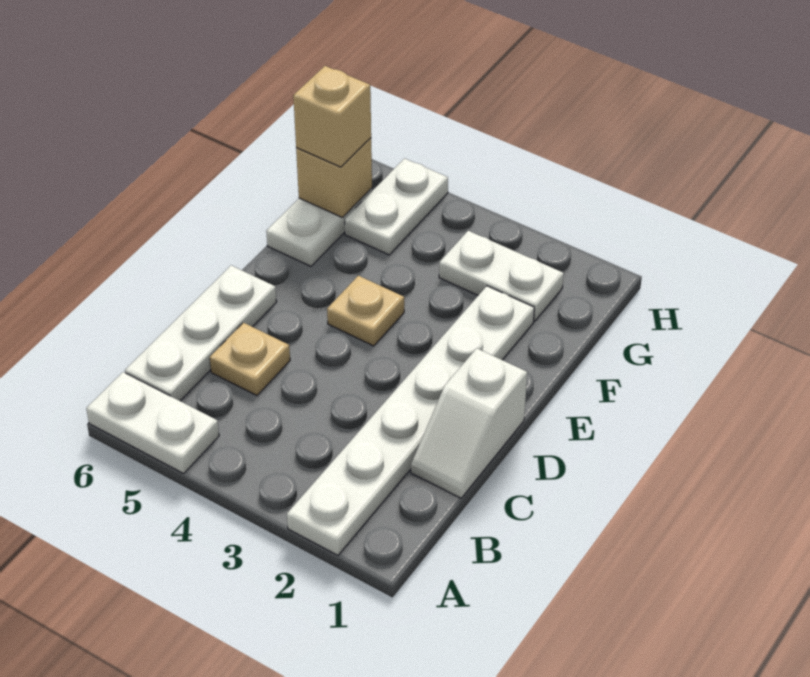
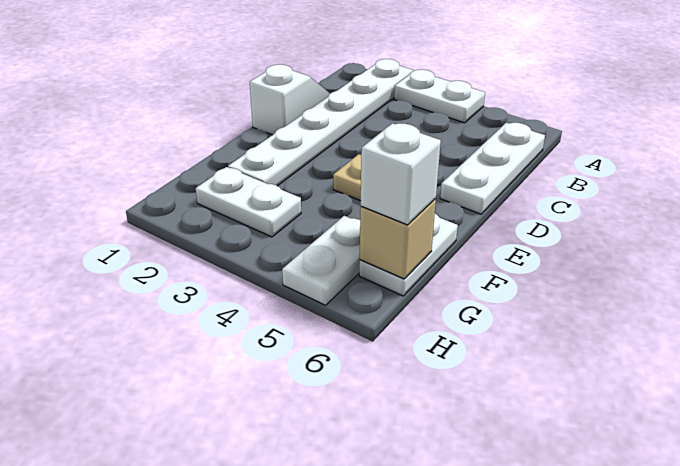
white 1x2 plate [86,372,219,474] -> white 1x2 plate moved to [394,70,485,123]
tan 1x1 plate [210,323,290,395] -> none
tan 1x1 brick [293,66,371,167] -> white 1x1 brick [361,123,441,225]

